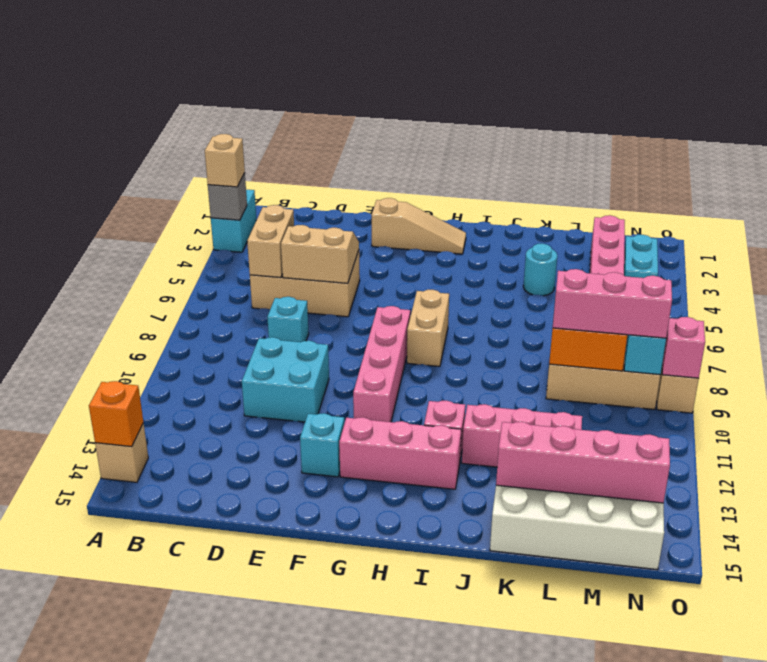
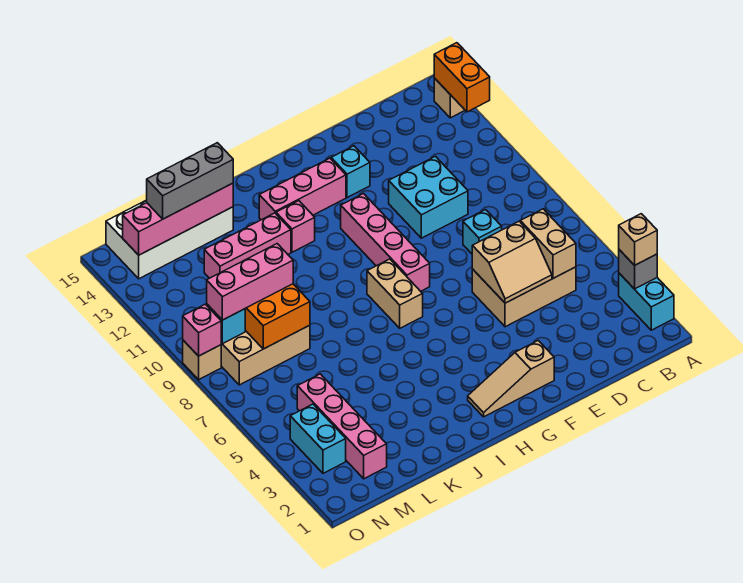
orange 1x1 brick [89,381,143,447] -> orange 1x2 brick [434,43,490,112]
cyan 1x1 round brick [523,244,557,296] -> none
none -> grey 1x3 brick [147,143,233,219]

